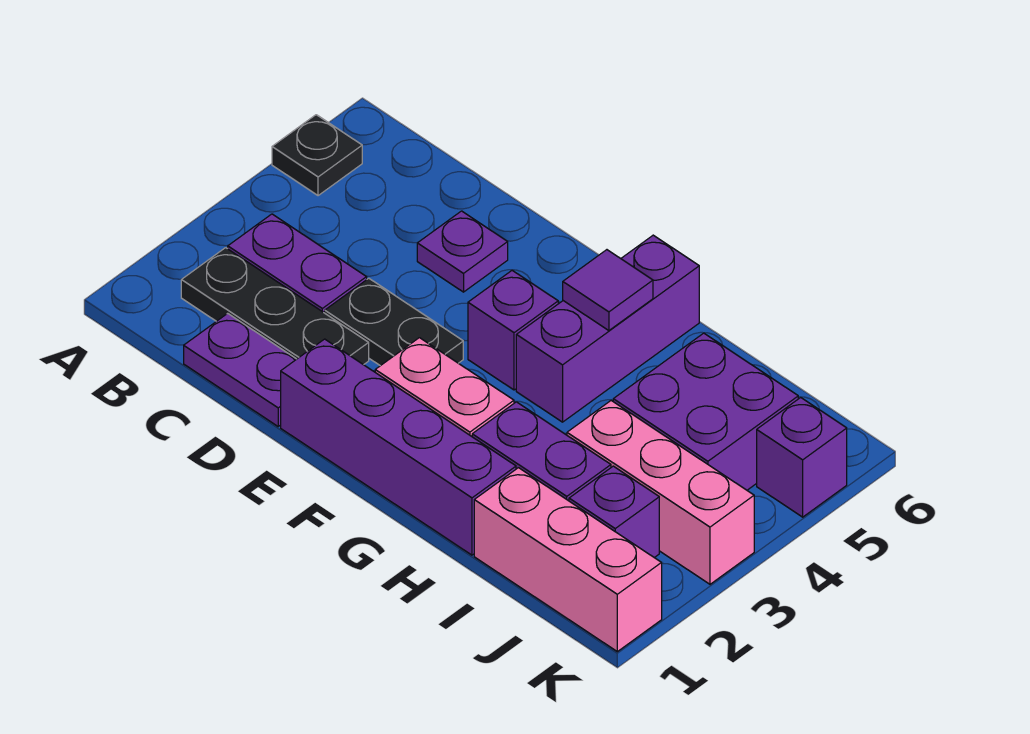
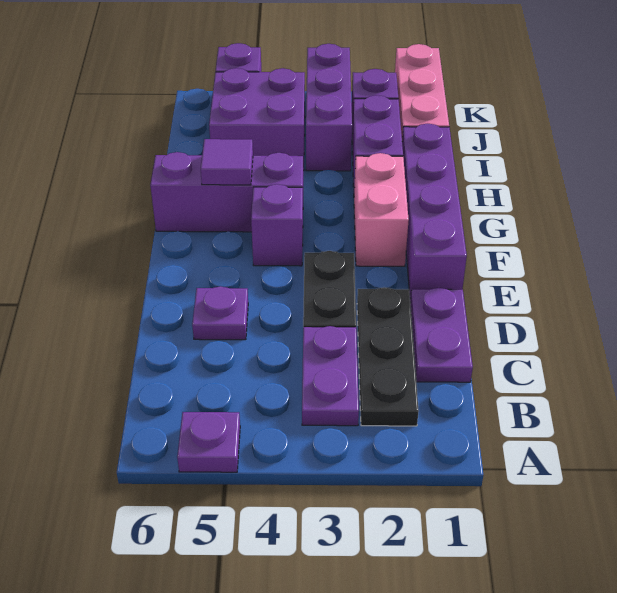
black 1x1 plate [272,115,362,196] -> purple 1x1 plate [177,412,240,472]
pink 1x3 brick [567,401,754,584] -> purple 1x3 brick [306,44,352,171]

